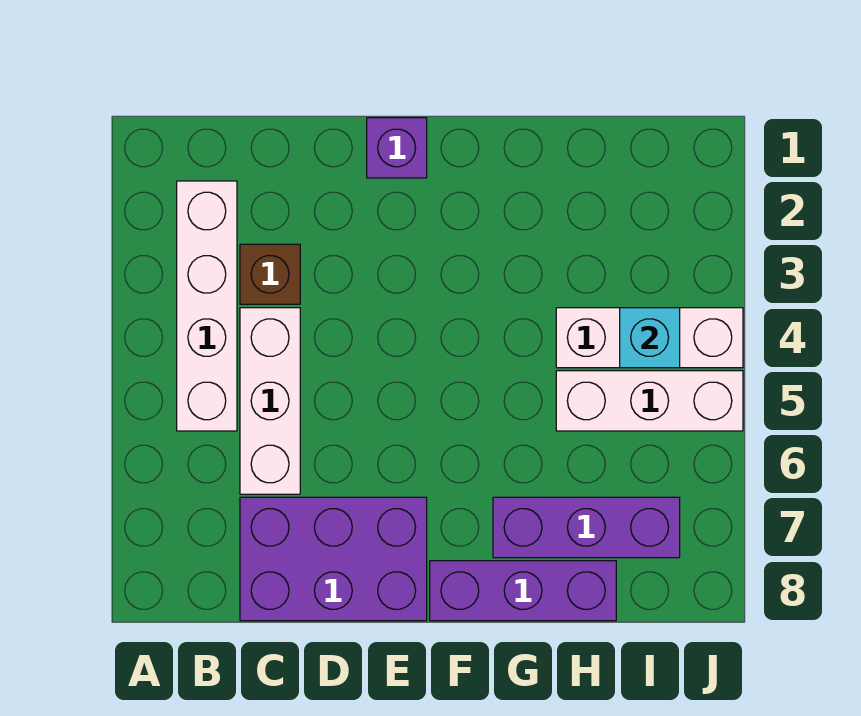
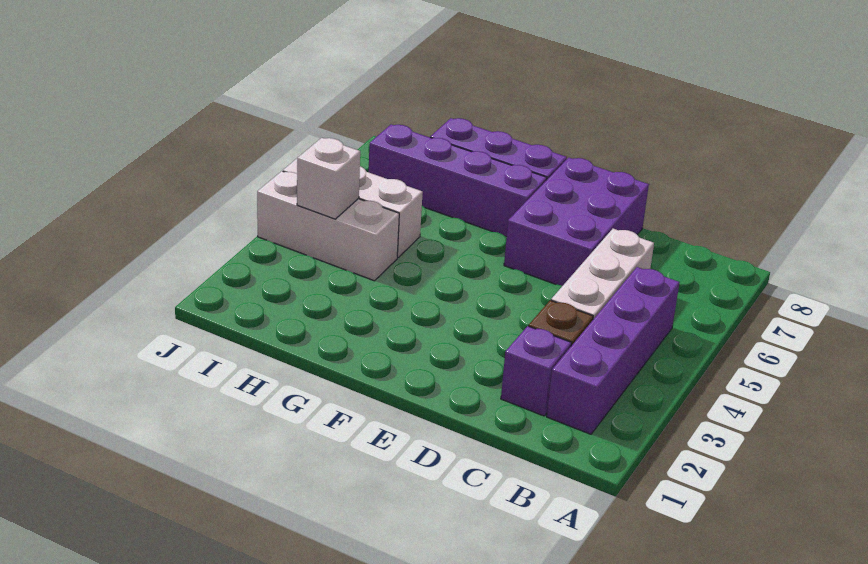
white 1x4 brick [177,181,237,431] -> purple 1x4 brick [547,267,680,434]
purple 2x3 brick [240,497,427,621] -> purple 2x3 brick turned to [504,158,649,286]
purple 1x1 brick [367,118,427,178] -> purple 1x1 brick moved to [501,326,571,416]
purple 1x3 brick [493,497,680,558] -> purple 1x4 brick [369,124,547,237]
cyan 1x1 brick [620,308,680,368] -> white 1x1 brick [297,138,360,219]

